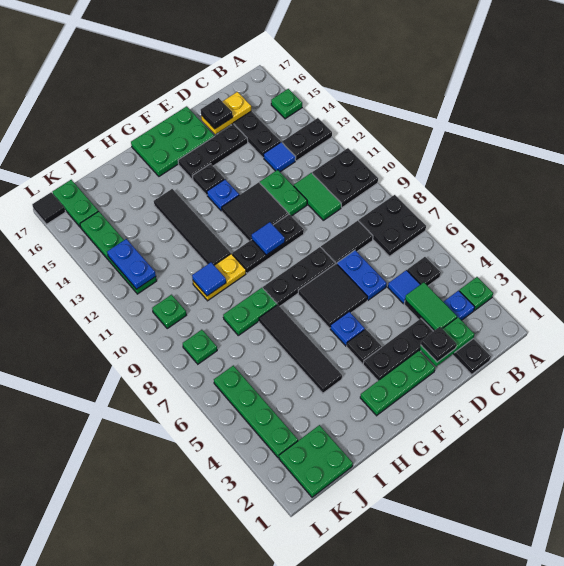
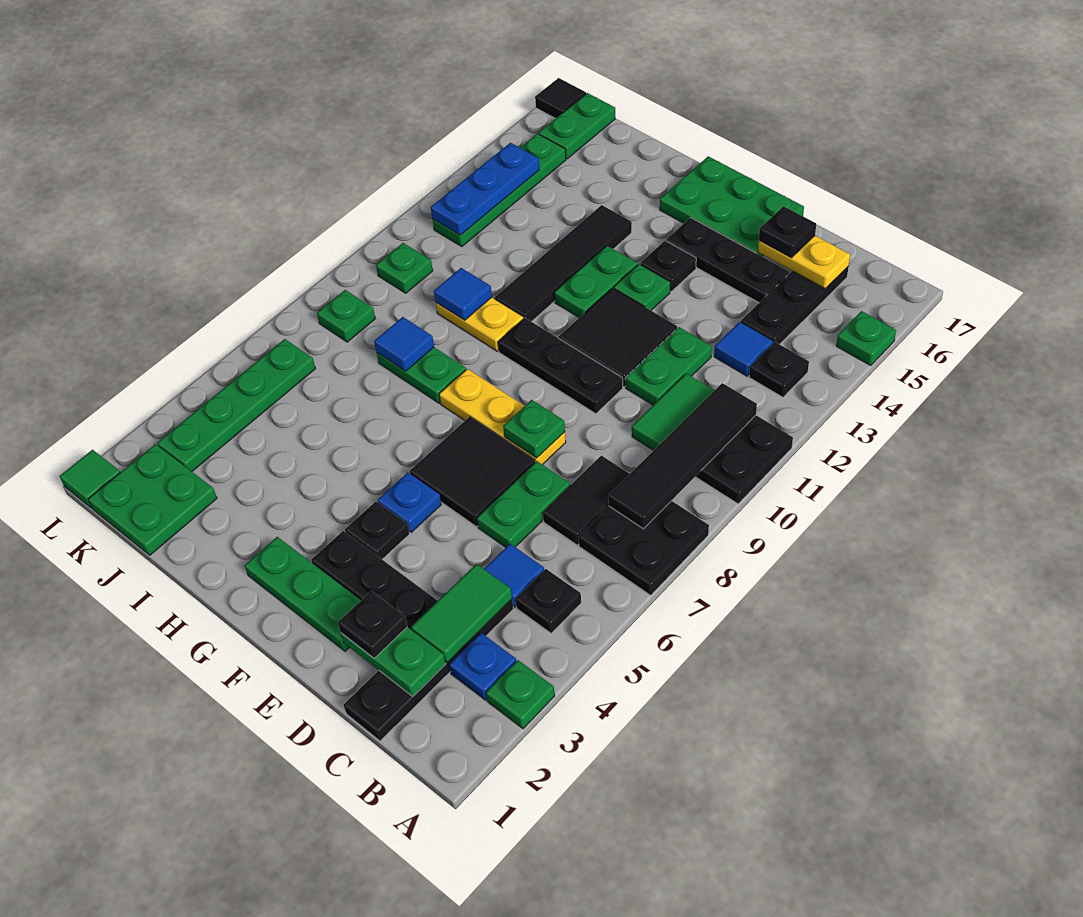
black 1x2 plate [282,118,332,161] -> black 1x1 plate [749,342,809,397]
black 1x2 tile [321,221,373,264] -> black 1x2 tile turned to [543,456,629,545]
blue 1x2 plate [337,250,387,300] -> green 1x2 plate [477,461,570,547]
black 1x3 plate [263,247,335,306] -> yellow 1x3 plate [439,369,566,465]
none -> green 1x1 plate [503,400,565,458]
blue 1x1 tile [252,222,285,255] -> blue 1x1 tile moved to [374,317,434,371]
blue 1x1 plate [207,179,239,211] -> green 1x1 plate [614,264,670,310]
none -> green 1x2 plate [554,246,638,318]
black 1x4 tile [259,305,342,393] -> black 1x4 tile moved to [608,383,757,529]
blue 1x2 plate [107,239,156,289] -> blue 1x3 plate [431,143,539,235]
none -> green 1x1 tile [60,450,120,508]

